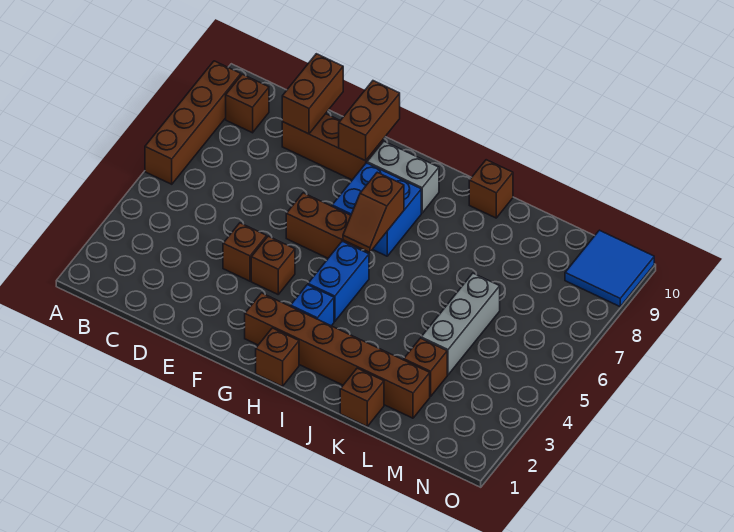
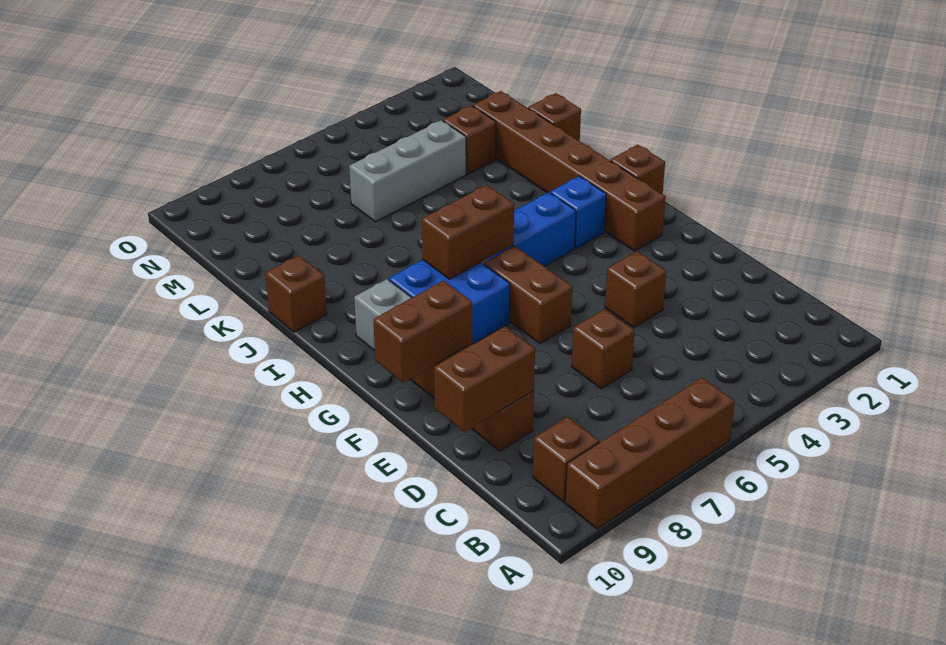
brown 1x1 brick [251,236,295,294] -> brown 1x1 brick moved to [572,309,635,389]
brown 1x2 slope [343,172,404,252] -> brown 1x2 brick [422,185,514,279]
blue 2x2 tile [565,230,654,307] -> none

